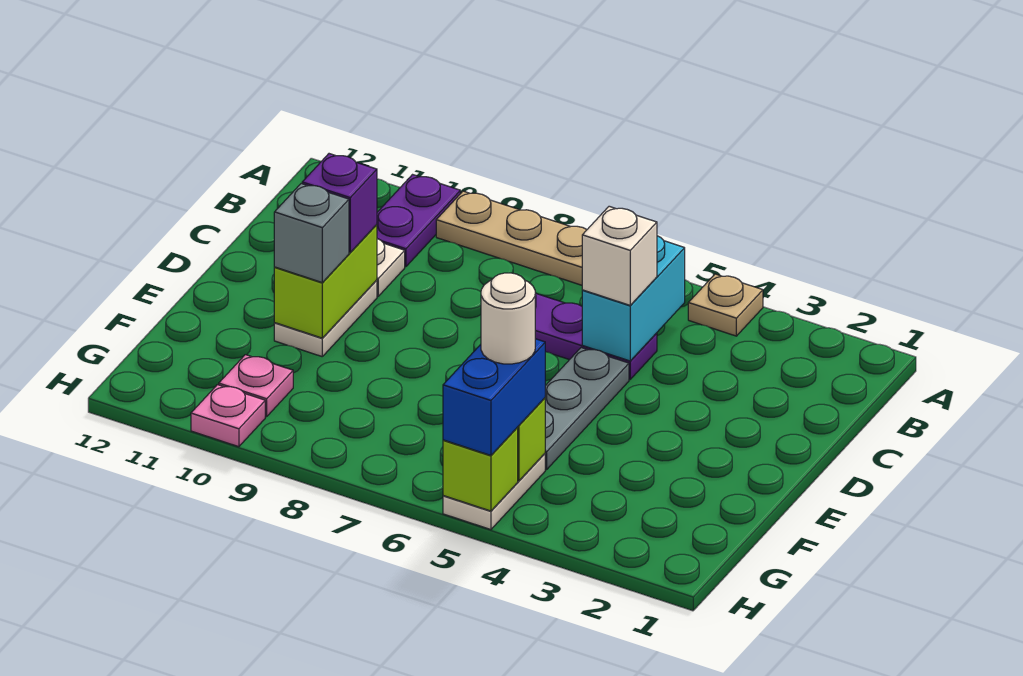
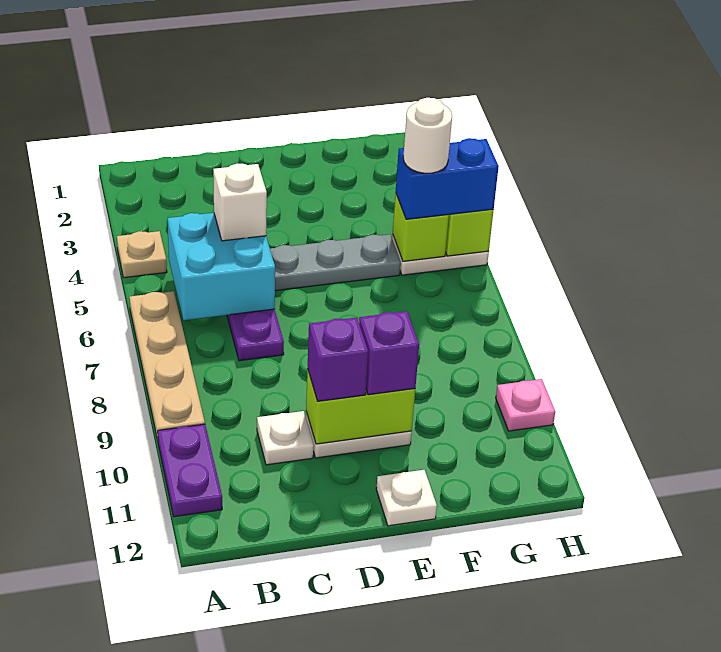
purple 1x2 plate [377,175,460,267] -> purple 1x2 plate turned to [158,424,222,517]
cyan 1x2 brick [582,236,685,361] -> cyan 2x2 brick [168,213,275,320]
grey 1x1 brick [274,184,349,282] -> purple 1x1 brick [359,311,419,395]
none -> white 1x1 plate [376,470,437,526]
pink 1x1 plate [219,355,293,417] -> none

